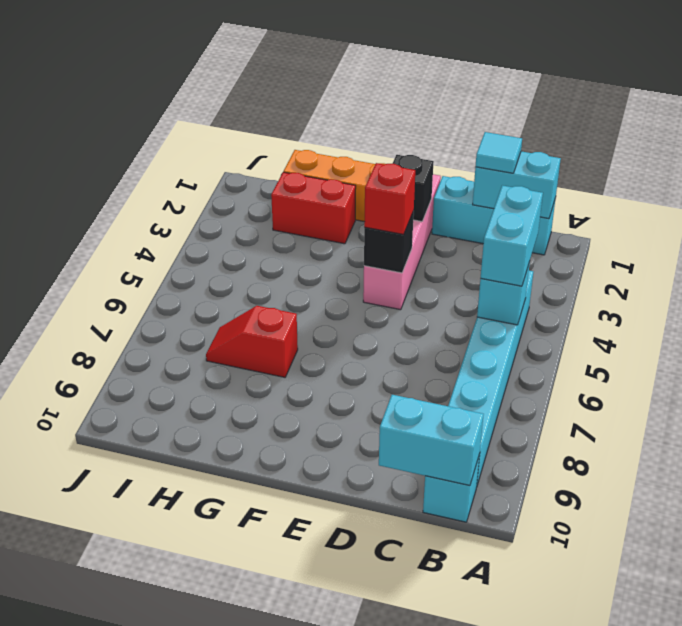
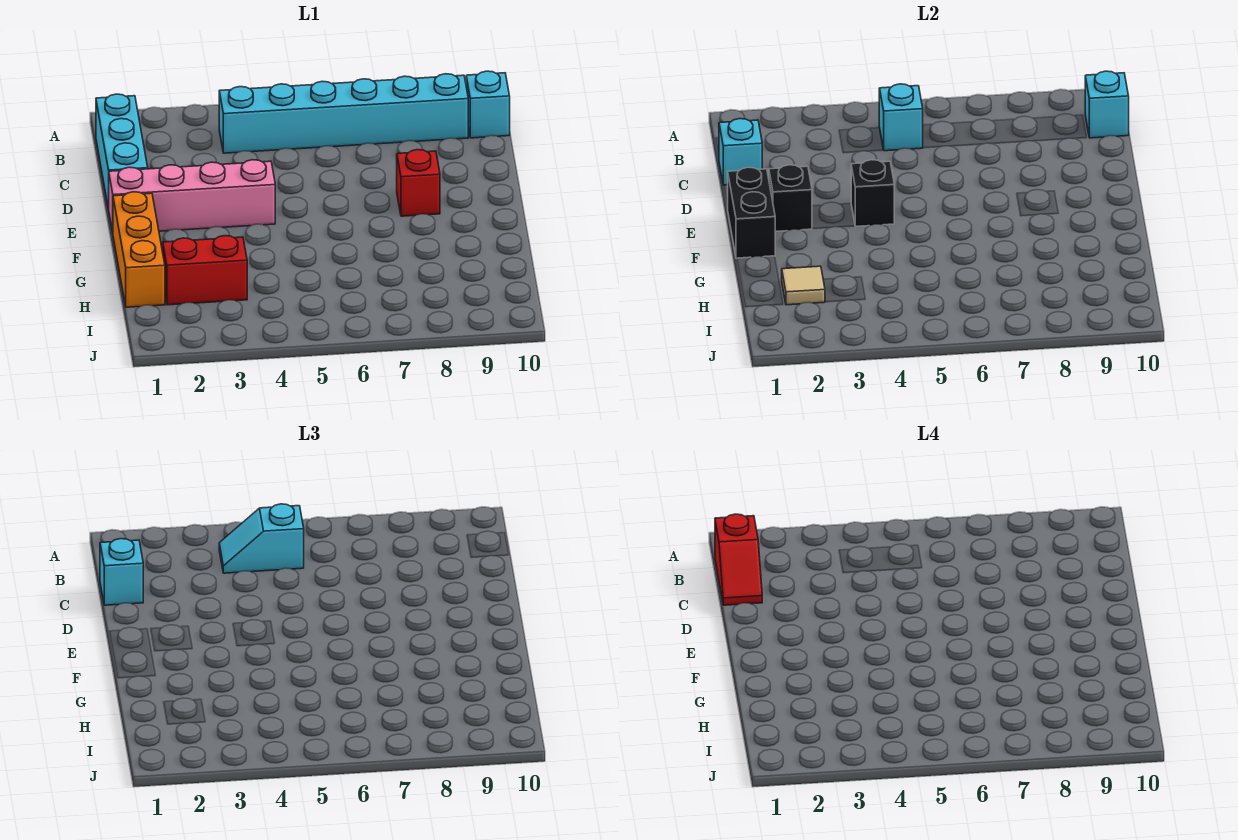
cyan 1x2 brick [473,151,561,219] -> cyan 1x1 brick [719,119,762,185]
cyan 1x2 brick [481,185,543,286] -> cyan 1x2 slope [219,504,304,573]
cyan 1x2 brick [379,395,484,485] -> cyan 1x1 brick [1085,71,1129,138]
cyan 1x1 tile [476,132,522,173] -> cyan 1x1 brick [100,539,143,605]
none -> black 1x2 brick [727,167,775,259]
red 1x1 brick [364,163,415,234] -> red 1x1 brick moved to [397,150,440,216]
red 1x2 brick [271,172,356,244] -> red 1x2 brick turned to [163,236,247,305]
red 1x2 slope [206,306,298,377] -> red 1x2 slope moved to [715,514,762,605]
none -> tan 1x1 tile [782,266,825,305]

